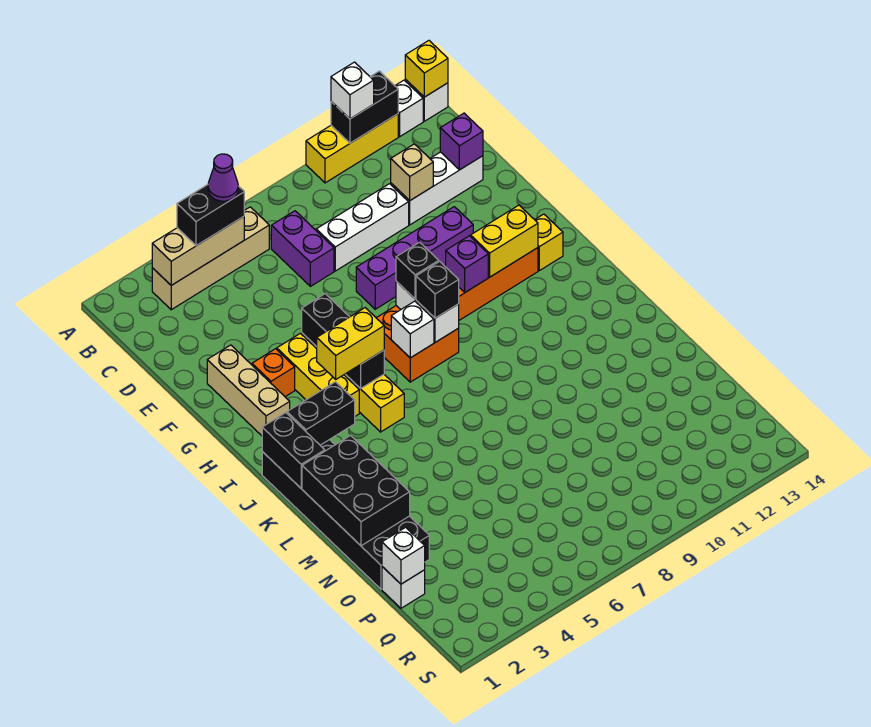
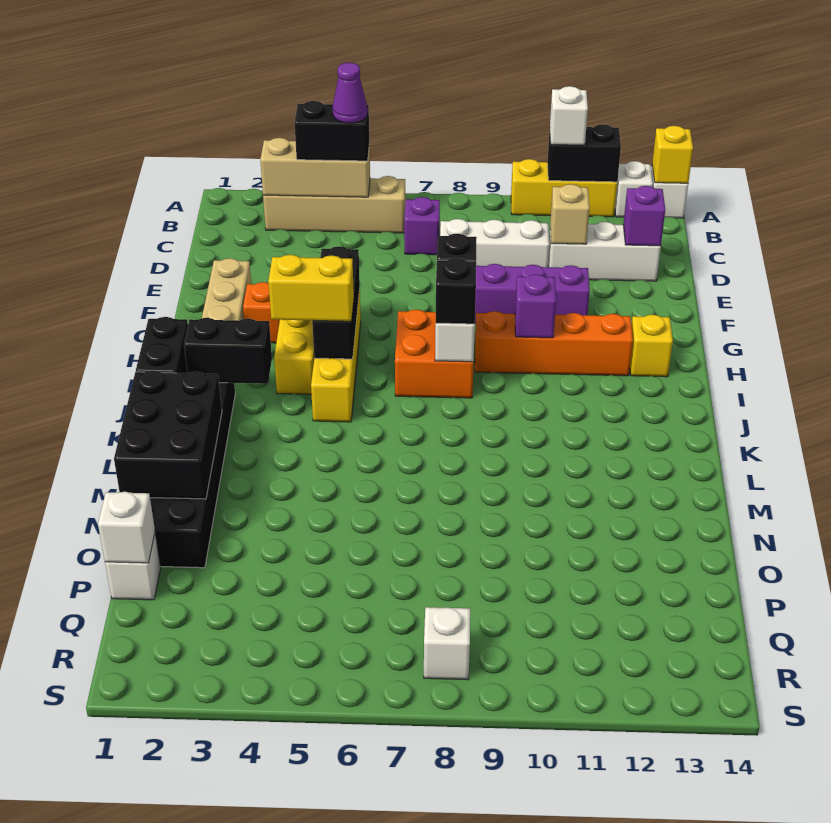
purple 1x2 brick [271,211,334,286] -> purple 1x1 brick [404,197,440,255]
yellow 1x2 brick [471,205,538,277] -> none
white 1x1 brick [391,301,434,358] -> white 1x1 brick moved to [424,607,470,680]

